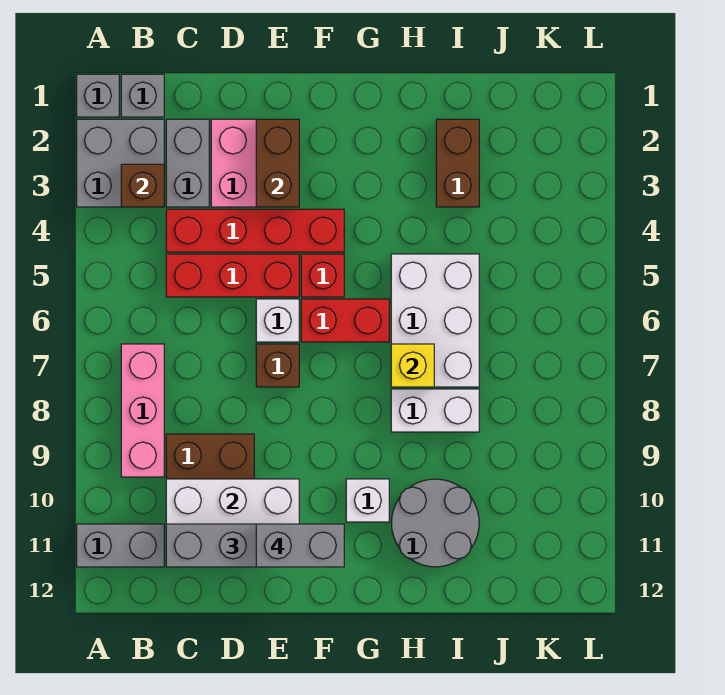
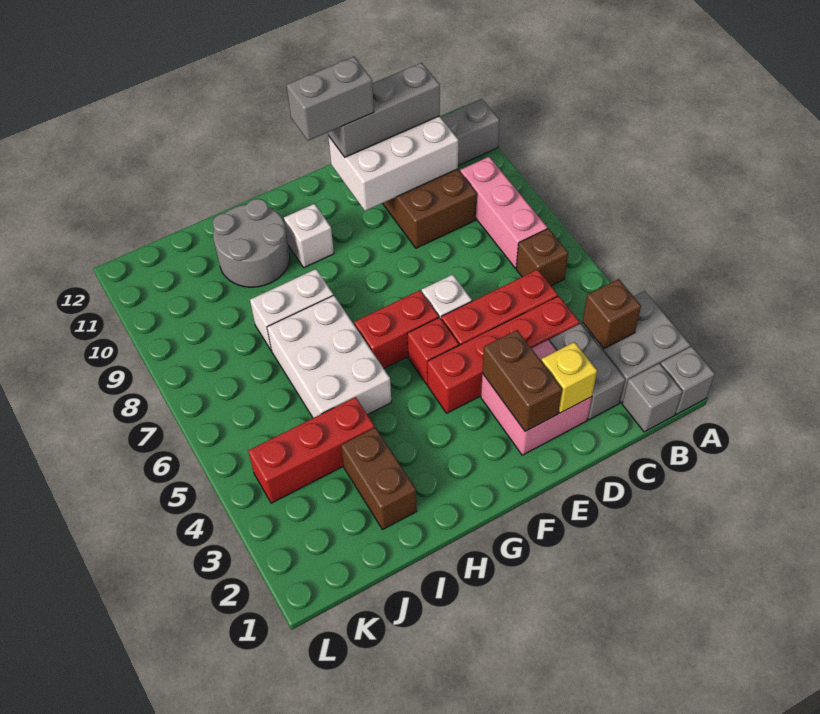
brown 1x1 brick [256,344,299,387] -> brown 1x1 brick moved to [516,229,568,286]
yellow 1x1 brick [391,344,434,387] -> yellow 1x1 brick moved to [541,342,597,413]
none -> red 1x3 brick [248,397,375,503]

